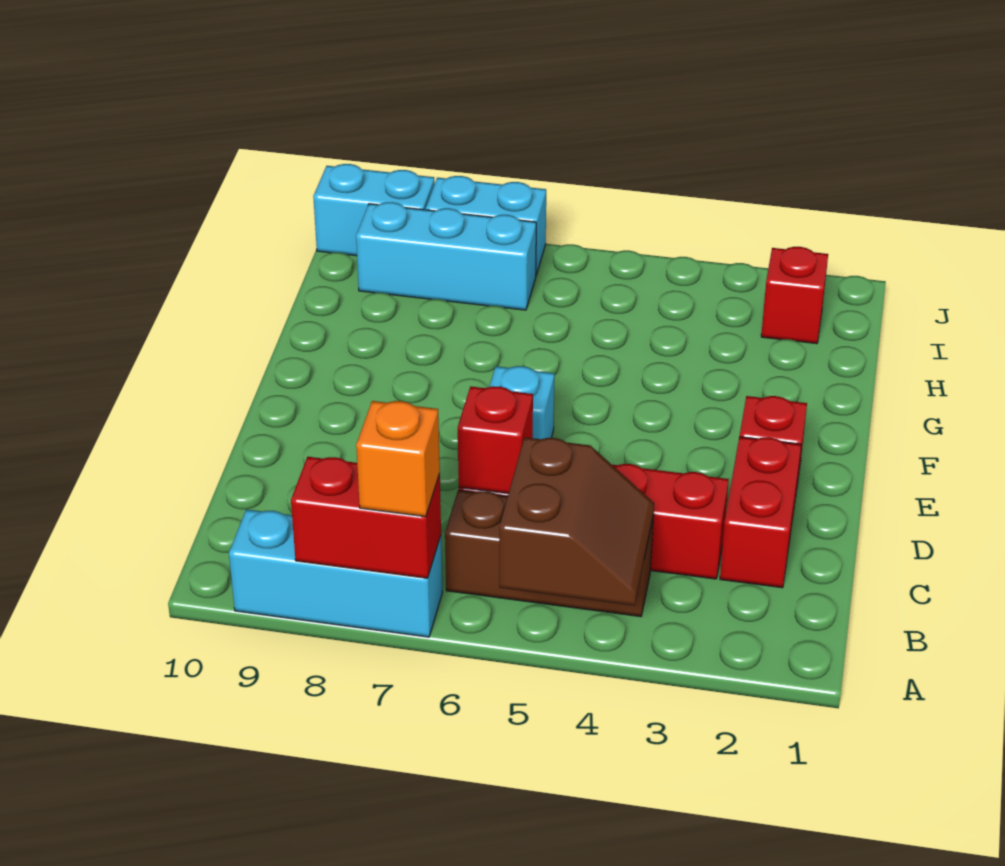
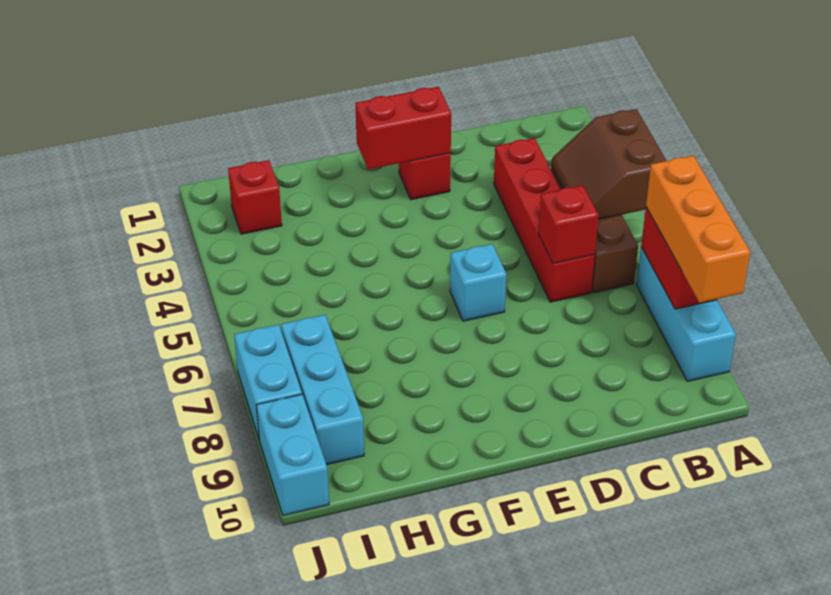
brown 2x2 slope [499,437,654,606] -> brown 2x2 slope turned to [551,109,666,219]
orange 1x1 brick [356,401,440,517] -> orange 1x3 brick [646,156,750,303]
red 1x2 brick [720,437,801,588] -> red 1x2 brick moved to [355,87,451,169]

